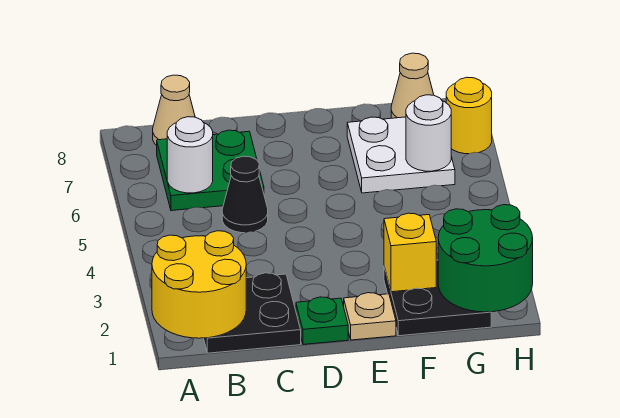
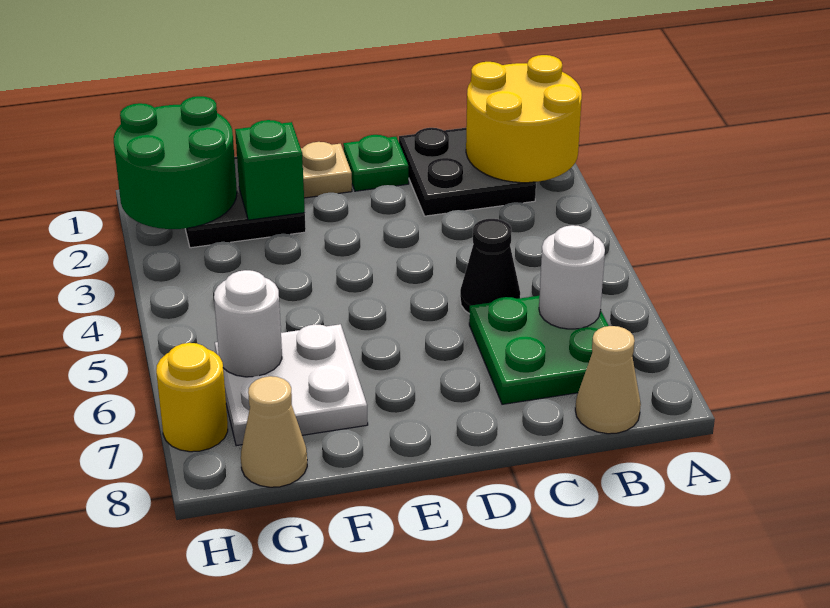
yellow 1x1 brick [384,213,436,292] -> green 1x1 brick [235,120,305,220]

